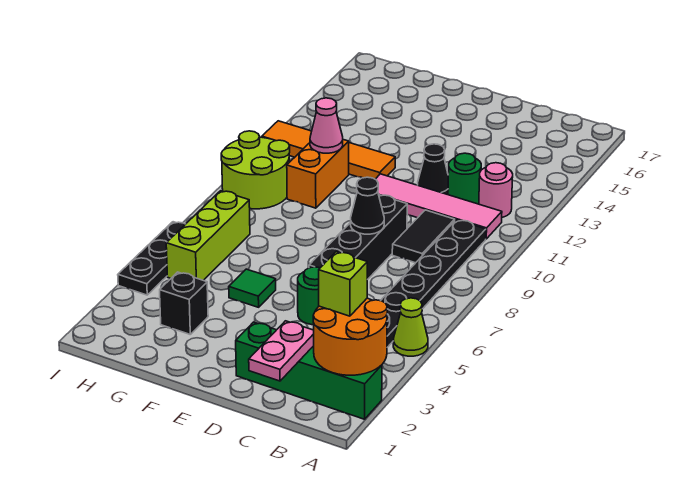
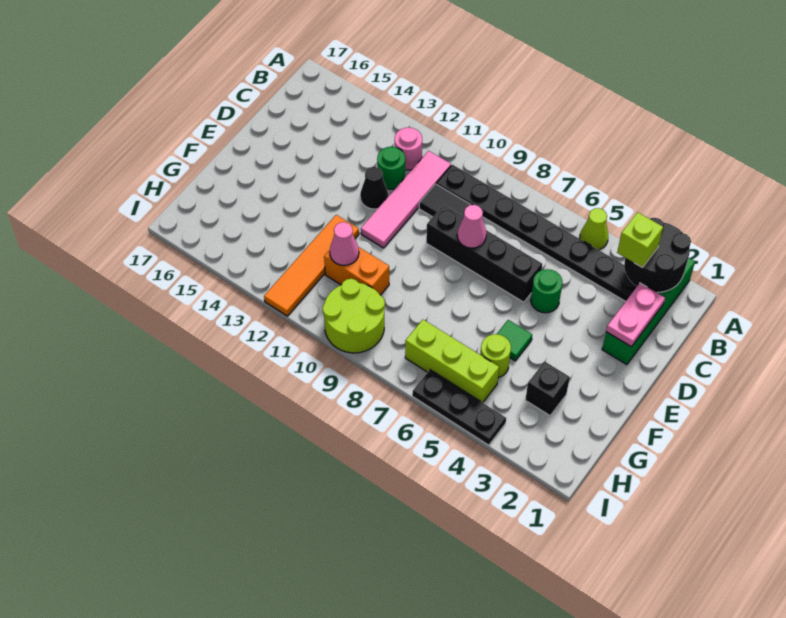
orange 2x2 round brick [313,298,387,375] -> black 2x2 round brick [624,218,691,293]
pink 1x2 plate [249,321,314,381] -> pink 1x2 plate turned to [606,283,665,347]
black 1x1 cone [351,177,384,234] -> pink 1x1 cone [457,205,486,248]
none -> lime 1x1 round brick [480,334,511,378]

